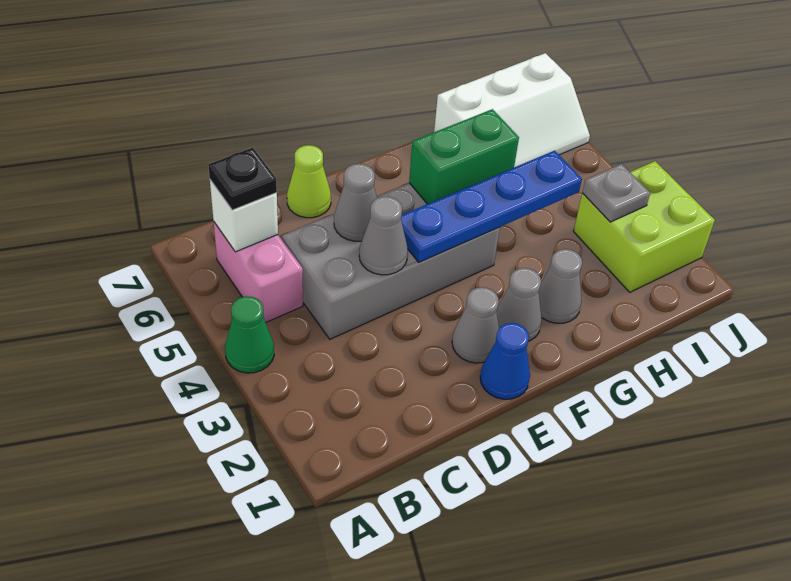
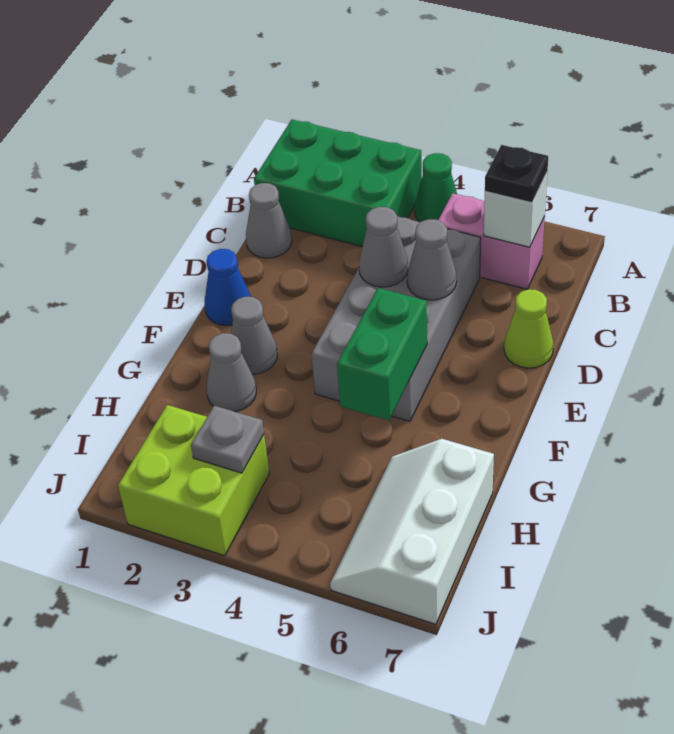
none -> green 2x3 brick [254,120,422,246]
grey 1x1 cone [452,287,499,363] -> grey 1x1 cone moved to [246,183,292,258]
blue 1x4 plate [401,151,582,262] -> none

